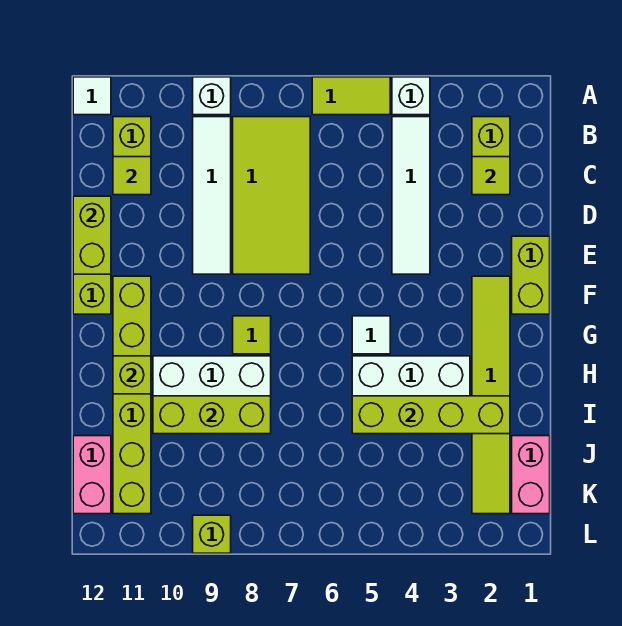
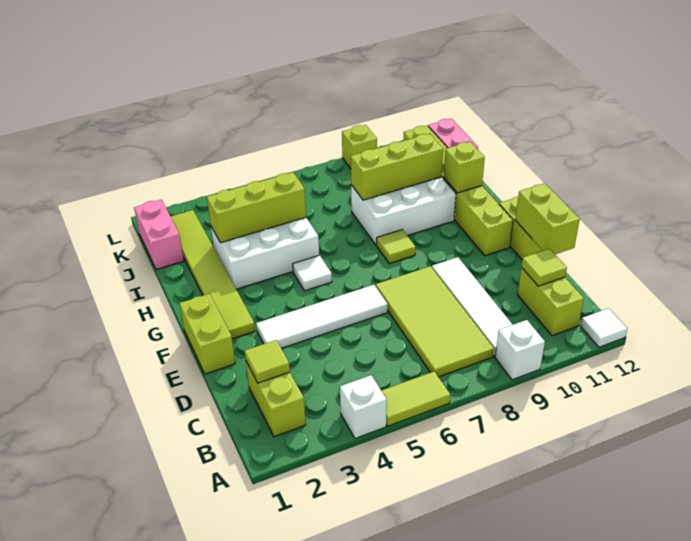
white 1x4 tile [392,117,430,274] -> white 1x4 tile turned to [256,285,388,348]
lime 1x4 brick [352,396,510,434] -> lime 1x3 brick [207,172,306,243]

